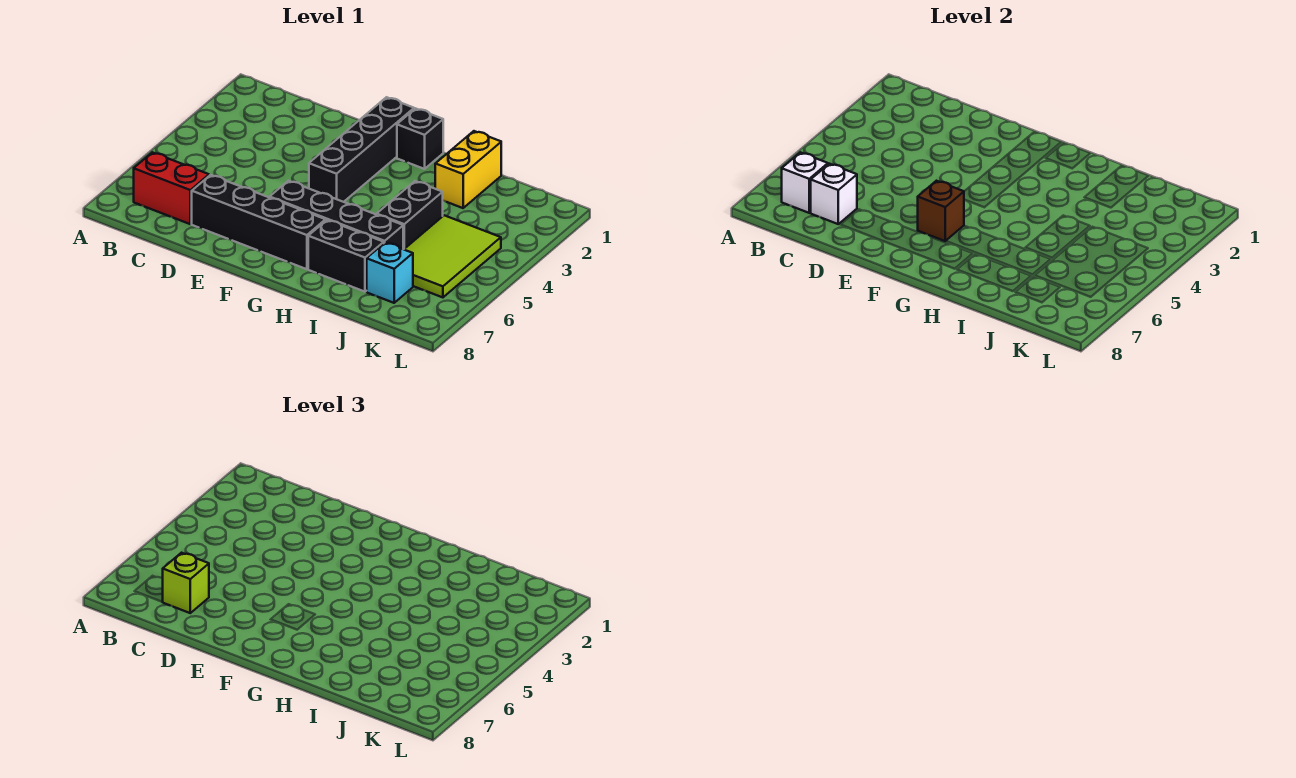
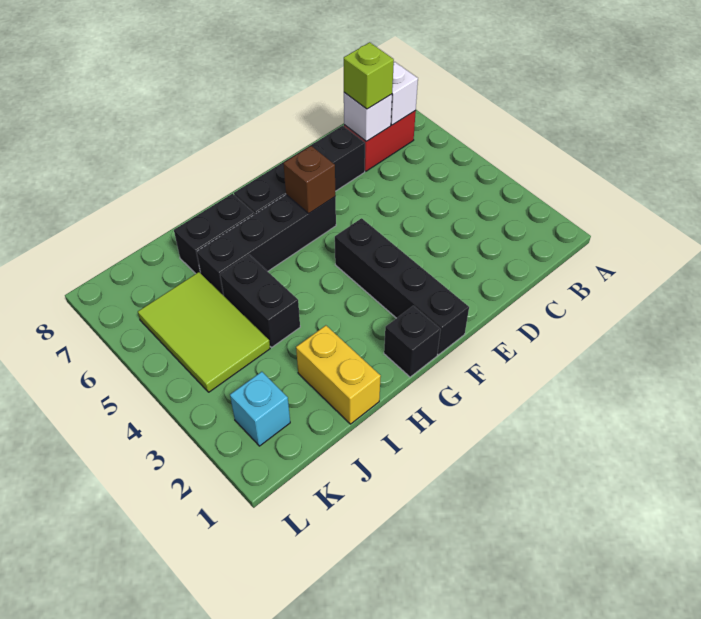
cyan 1x1 brick [367,242,413,303] -> cyan 1x1 brick moved to [230,372,290,446]

